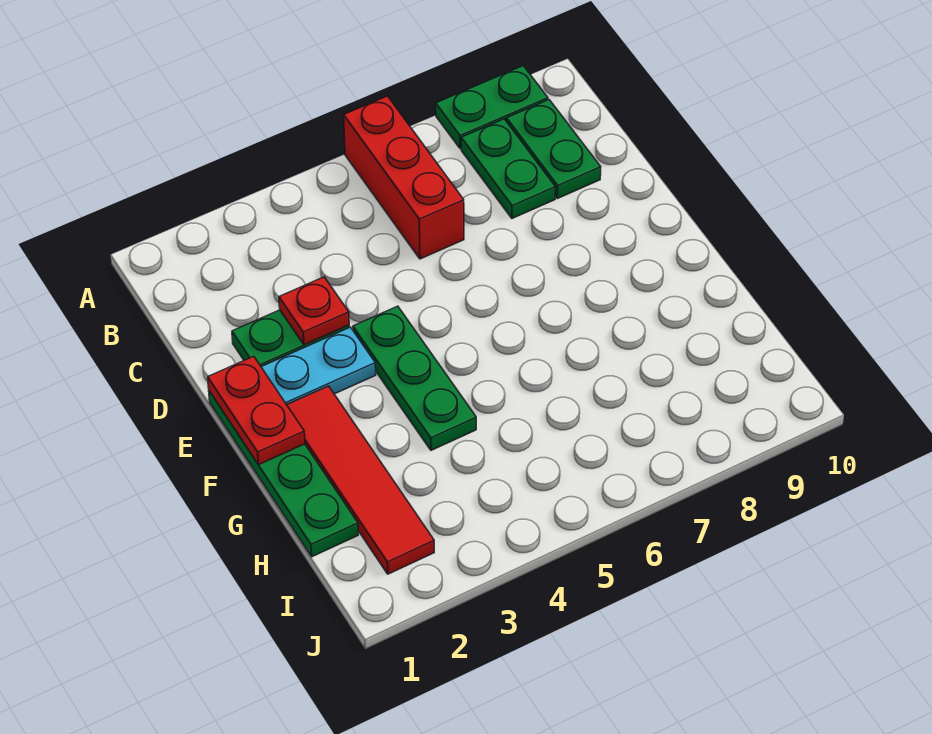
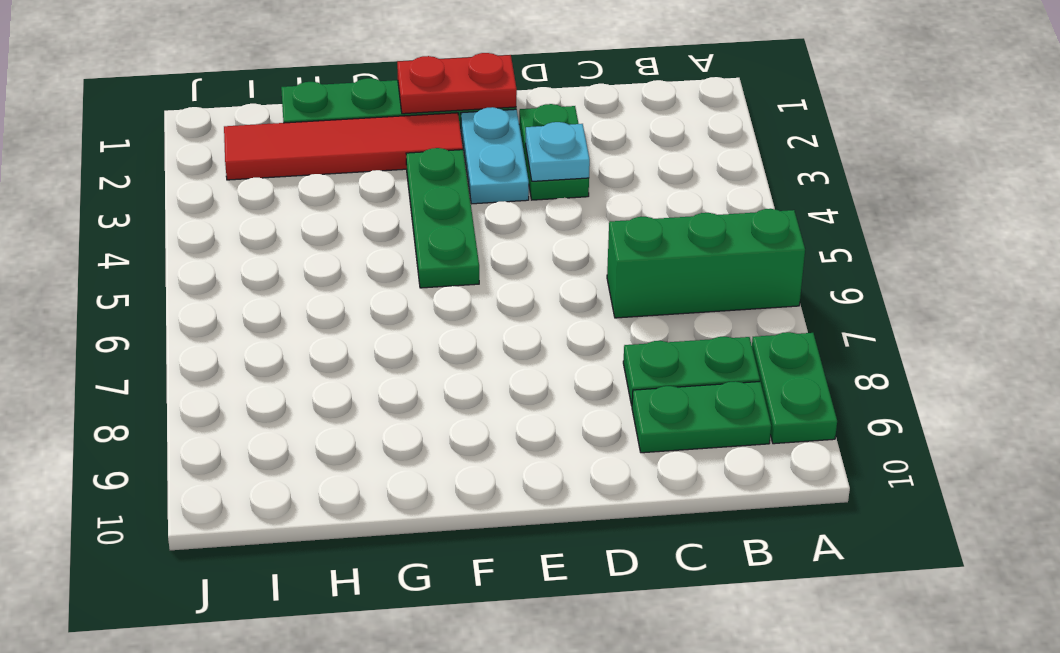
red 1x3 brick [344,96,464,259] -> green 1x3 brick [607,209,805,318]
red 1x1 plate [279,277,349,345] -> cyan 1x1 plate [526,122,590,181]
green 1x3 plate [353,306,476,450] -> green 1x3 plate turned to [406,148,479,288]

